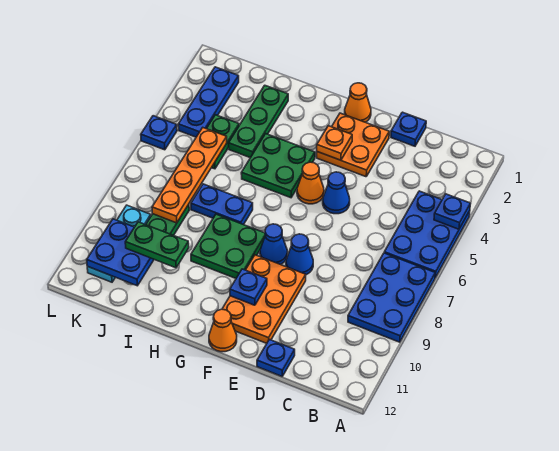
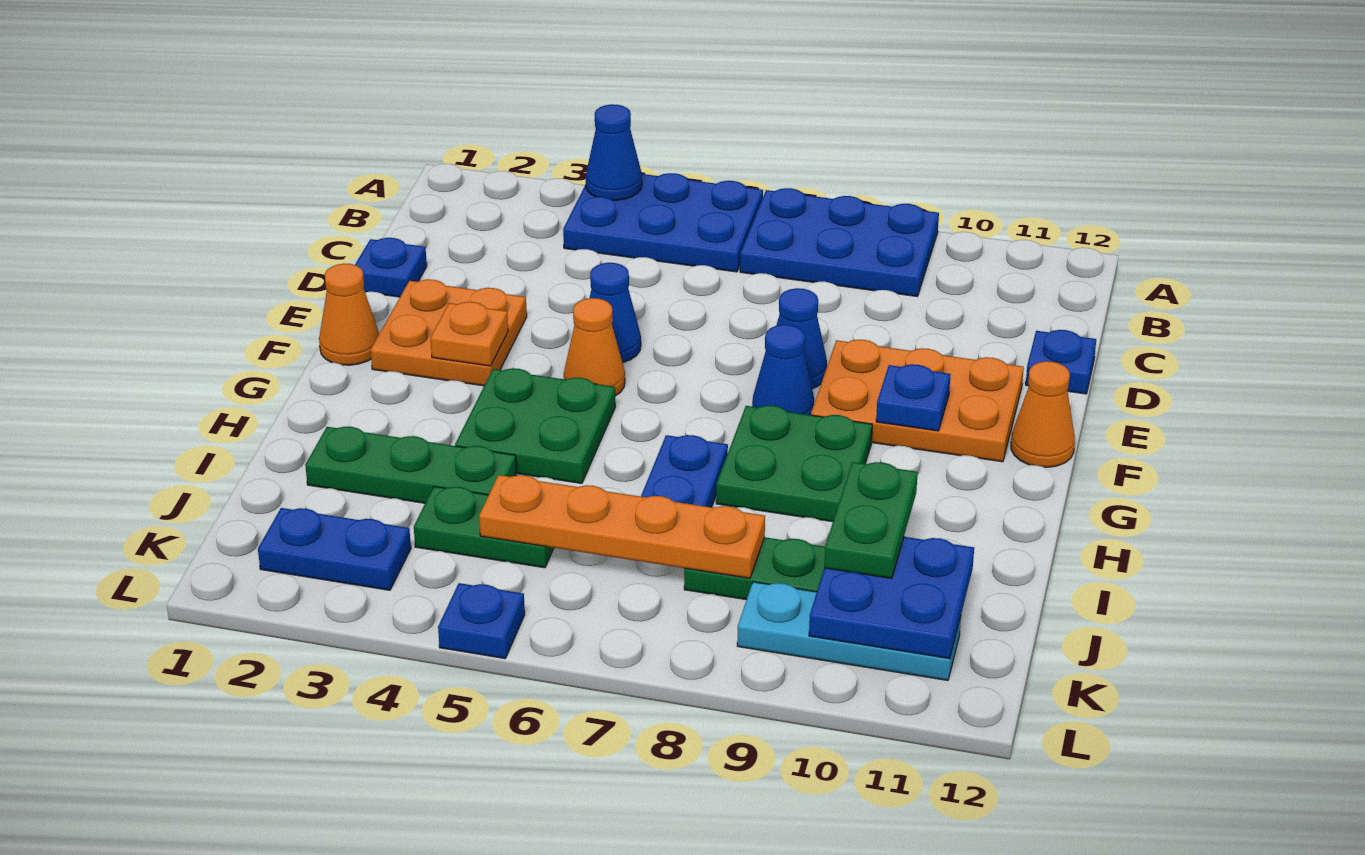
blue 1x1 plate [434,194,470,229] -> blue 1x1 cone [585,104,642,200]
blue 1x3 plate [178,67,239,137] -> blue 1x2 plate [258,508,411,590]

